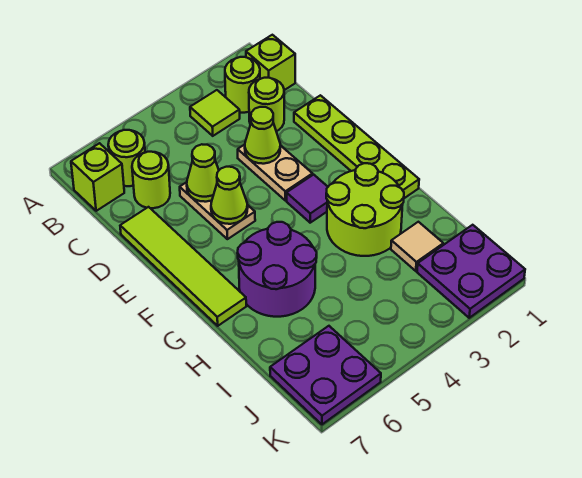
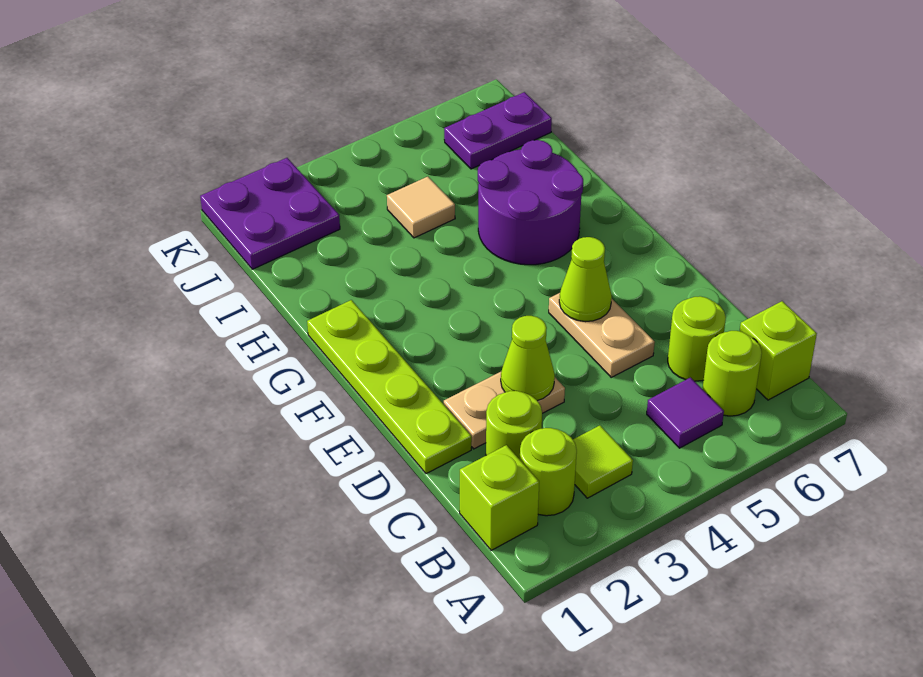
tan 1x2 plate [238,145,312,201] -> tan 1x2 plate turned to [444,372,565,449]
lime 1x1 cone [187,144,219,202] -> none
lime 1x4 tile [120,207,246,326] -> none
purple 1x1 tile [287,175,328,223] -> purple 1x1 tile moved to [647,378,724,448]
lime 2x2 round brick [326,163,404,256] -> none
tan 1x1 tile [391,222,443,271] -> tan 1x1 tile moved to [387,177,455,238]
purple 2x2 plate [270,326,381,424] -> purple 1x2 plate [444,92,552,169]

